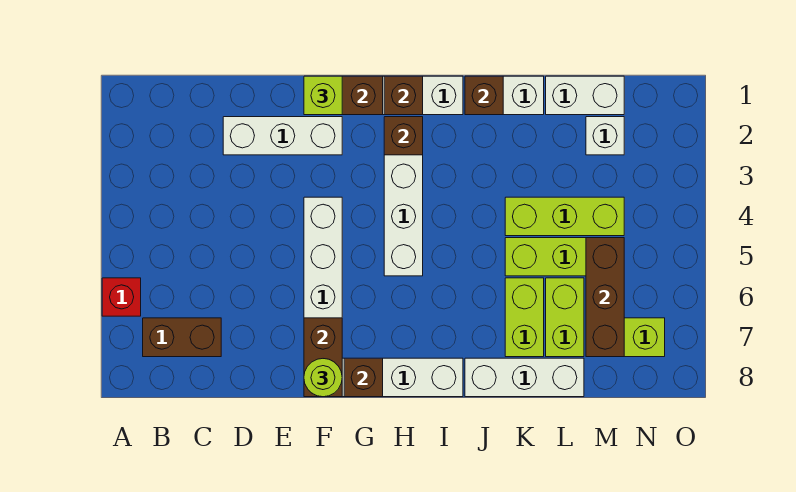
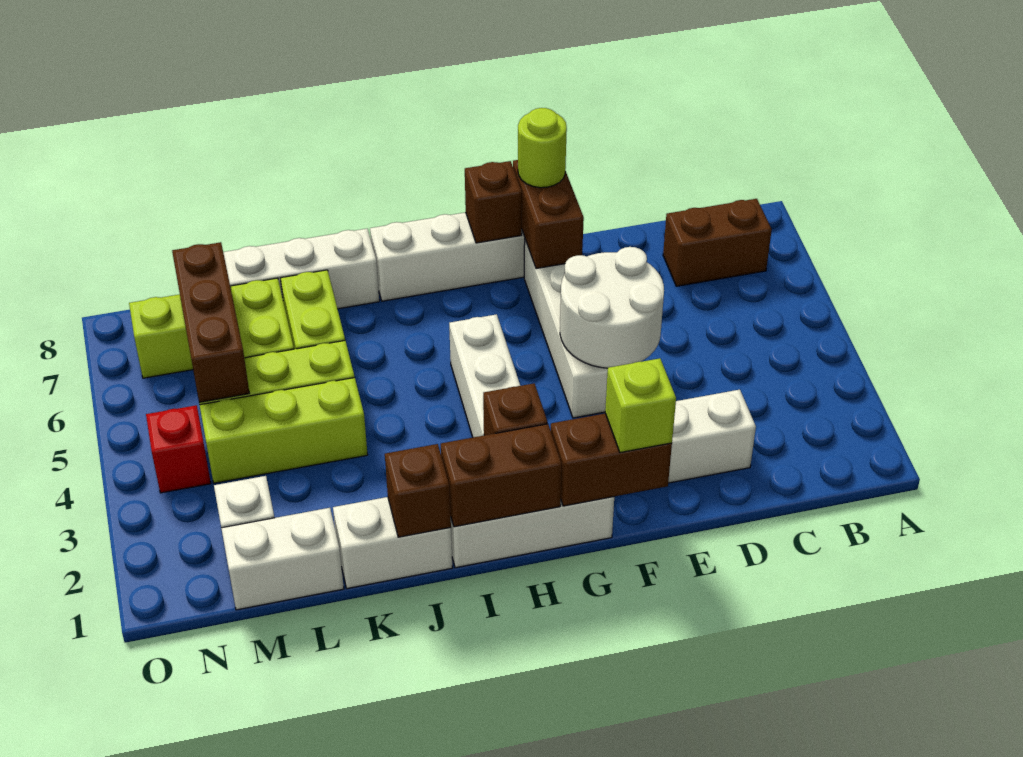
red 1x1 brick [102,278,141,316] -> red 1x1 brick moved to [146,405,211,493]
none -> white 2x2 round brick [560,247,664,368]
brown 1x1 brick [384,76,423,115] -> brown 1x2 brick [441,424,562,527]

